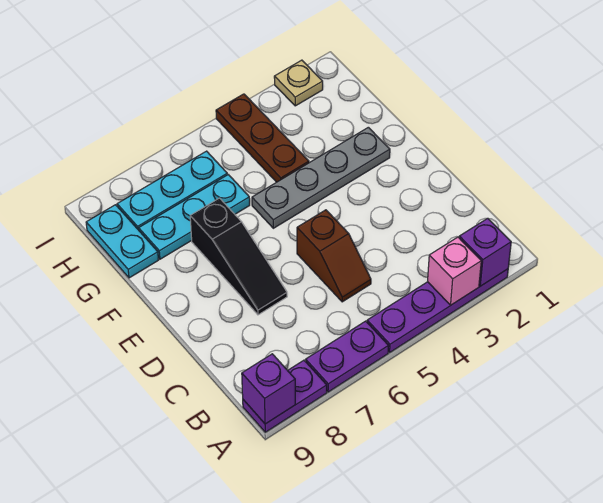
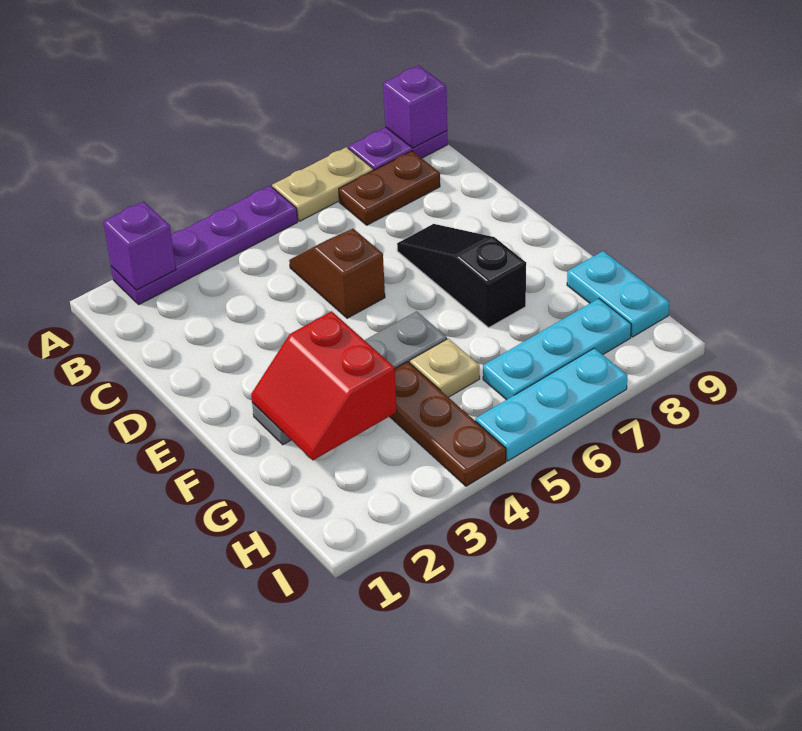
pink 1x1 brick [428,237,481,305] -> none
purple 1x2 plate [306,321,389,392] -> tan 1x2 plate [272,147,373,221]
none -> brown 1x2 plate [339,151,440,225]
none -> red 2x2 slope [251,311,397,460]
cyan 1x3 plate [139,175,250,259] -> cyan 1x3 plate moved to [475,348,628,461]
tan 1x1 plate [274,60,323,106] -> tan 1x1 plate moved to [410,339,480,397]

